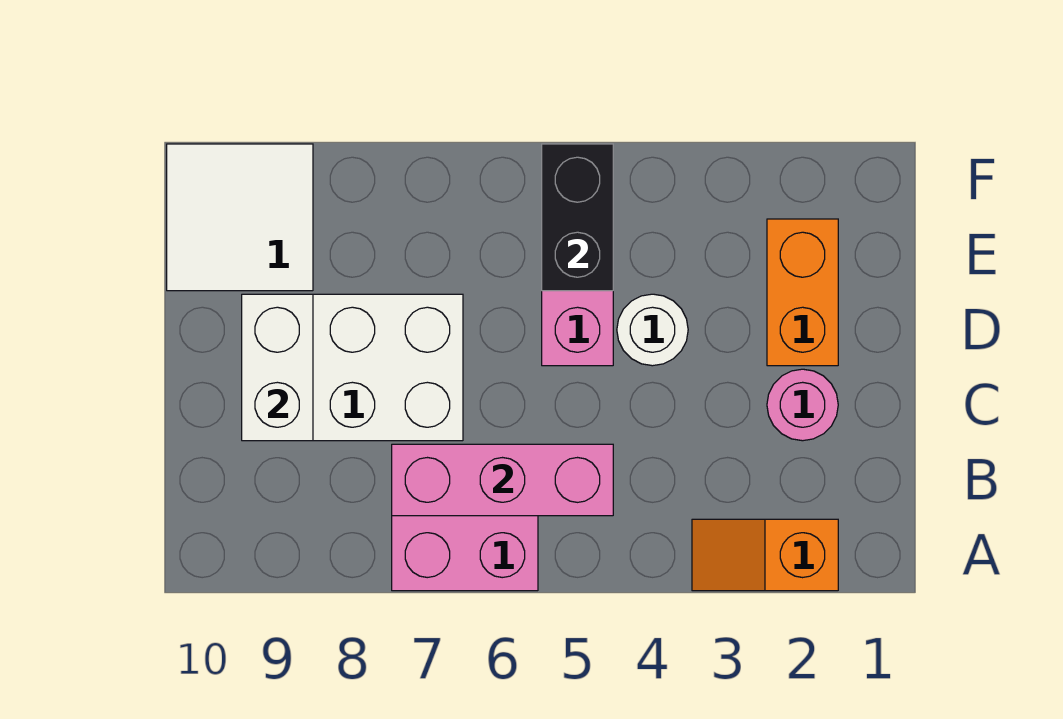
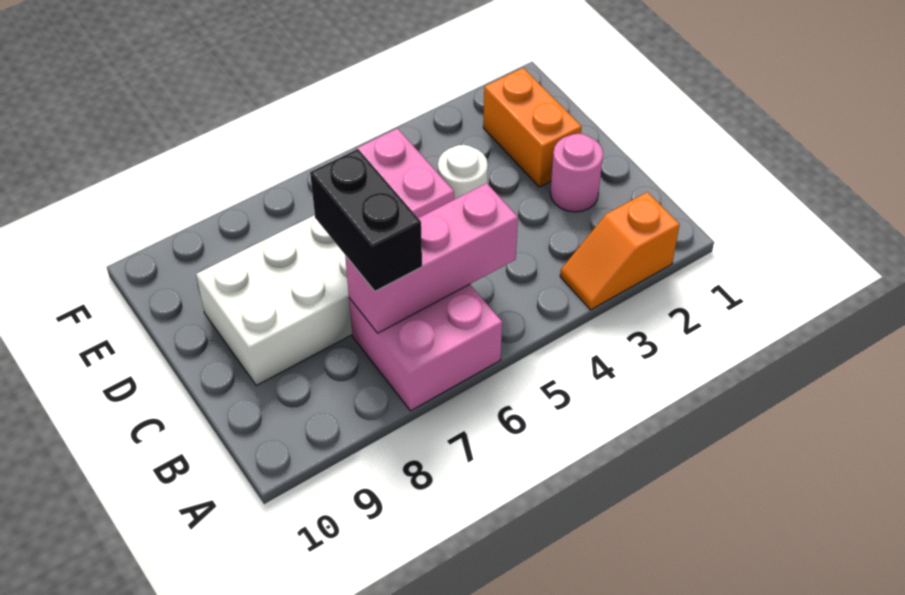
white 1x2 brick [242,294,313,441] -> none
black 1x2 brick [542,144,613,291] -> black 1x2 brick moved to [310,149,422,291]
white 2x2 tile [167,144,313,291] -> none

